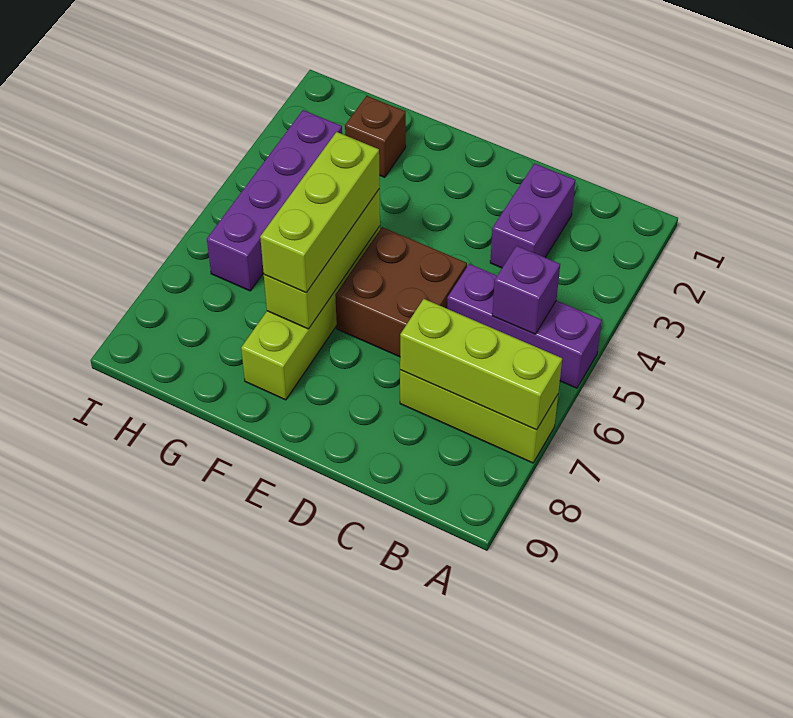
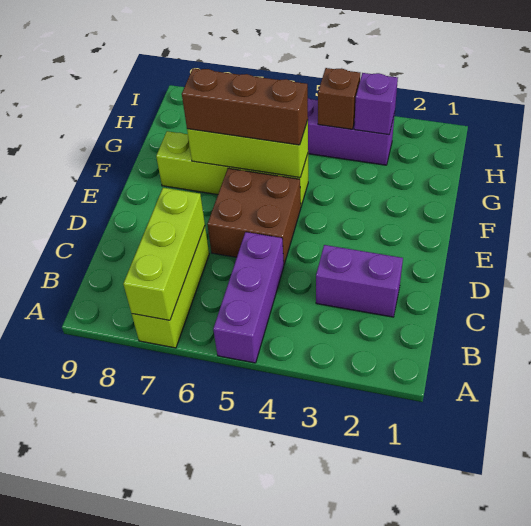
purple 1x1 brick [492,246,560,334] -> purple 1x1 brick moved to [354,73,398,135]
lime 1x3 brick [260,132,380,293] -> brown 1x3 brick [182,68,308,145]
brown 1x1 brick [345,96,406,177] -> brown 1x1 brick moved to [318,68,360,129]

